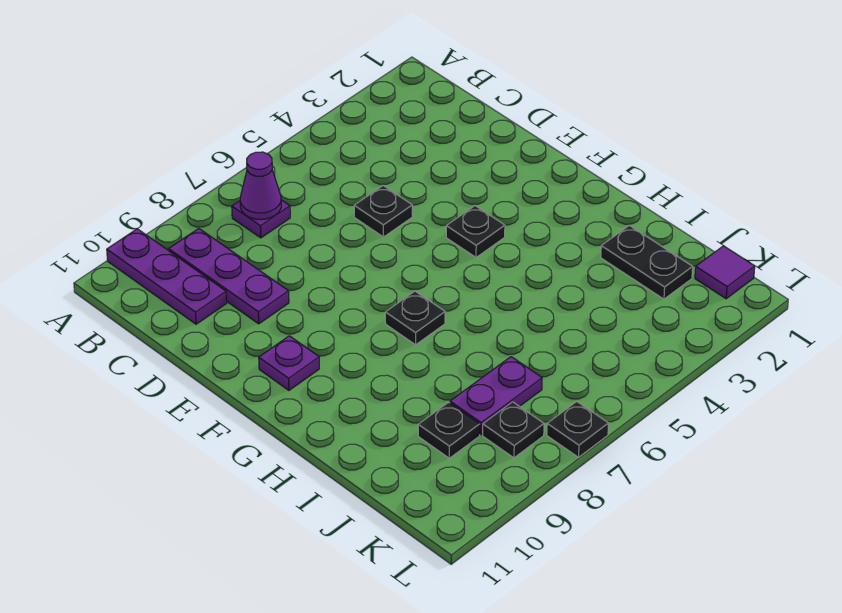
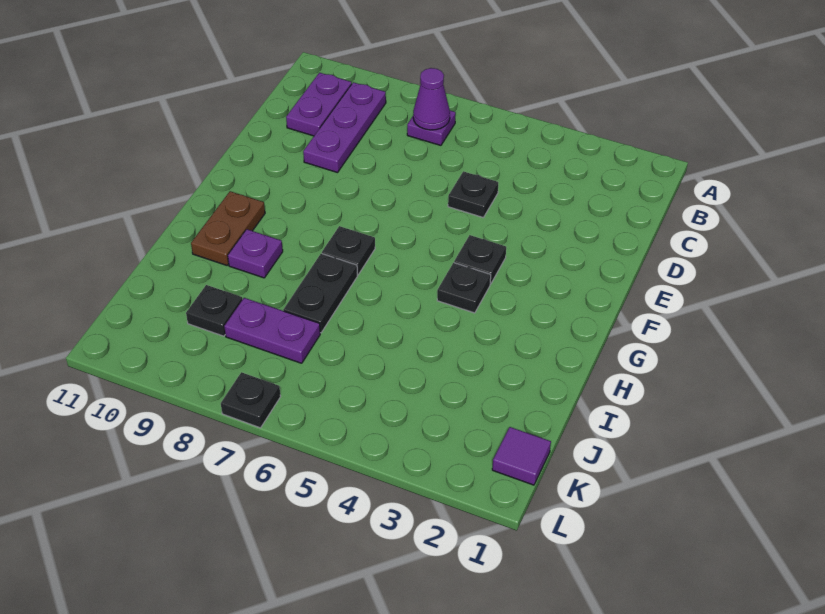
purple 1x3 plate [107,229,227,324] -> purple 1x2 plate [286,73,352,136]
purple 1x1 plate [259,336,319,390] -> purple 1x1 plate moved to [228,229,283,278]
none -> brown 1x2 plate [191,191,265,265]
black 1x2 plate [601,225,693,299] -> black 1x2 plate moved to [283,254,357,333]
black 1x1 plate [483,402,544,458] -> black 1x1 plate moved to [437,263,491,313]

